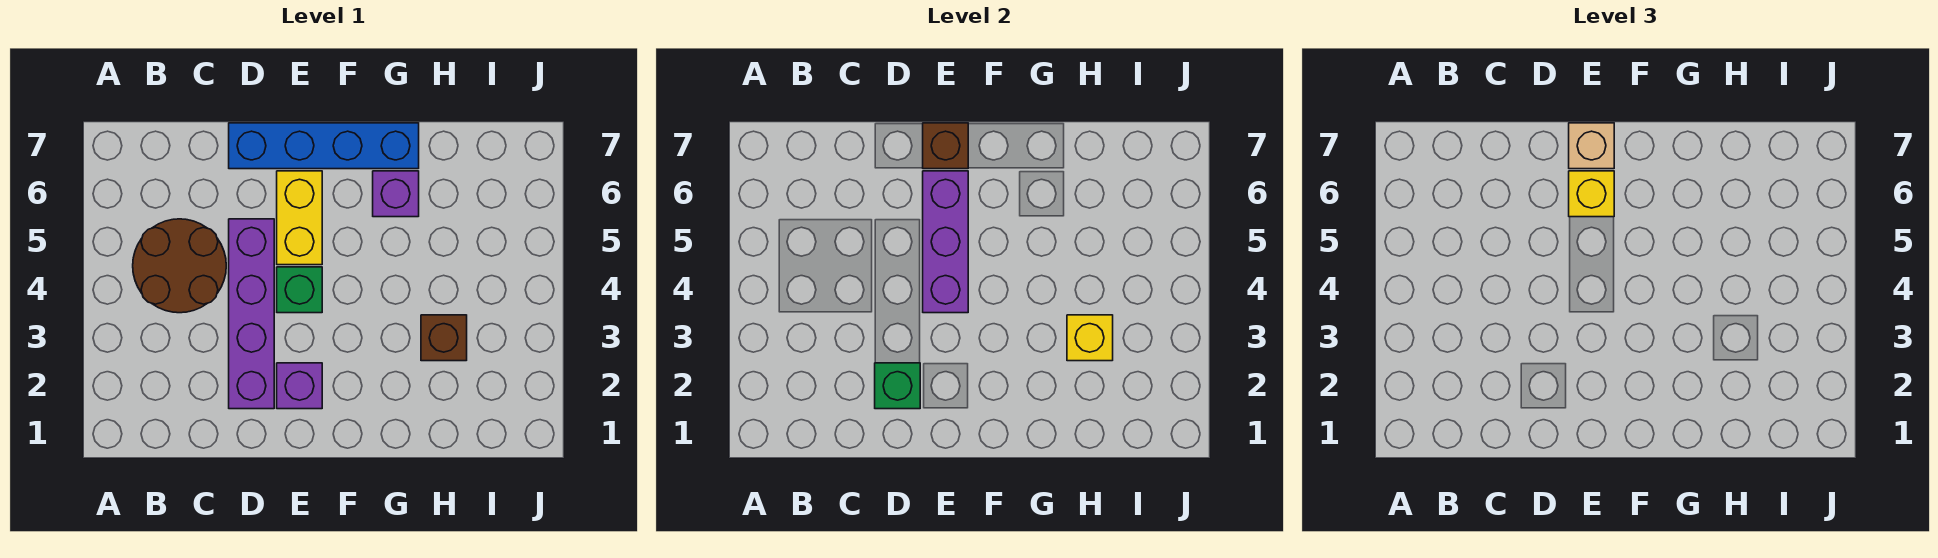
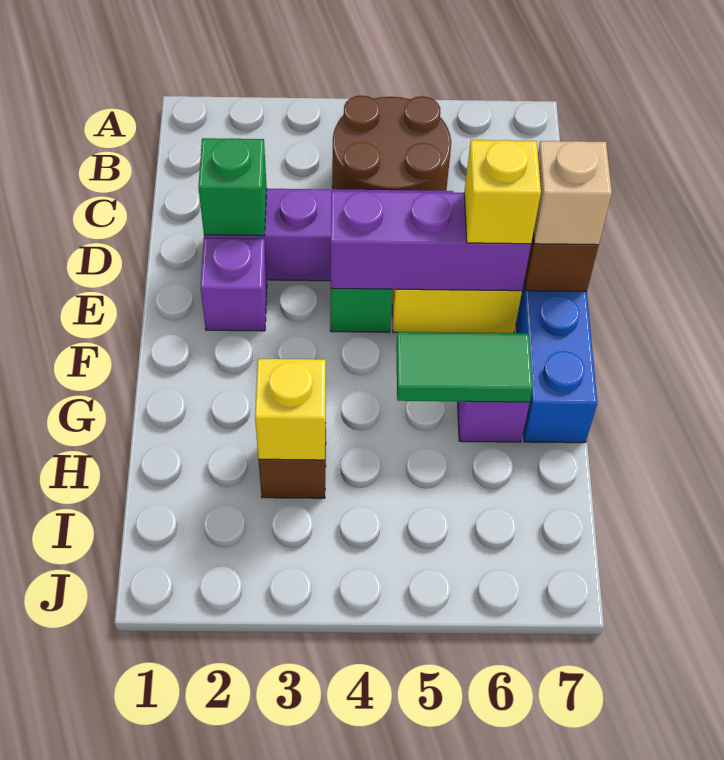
none -> green 1x2 tile [396,332,533,402]

